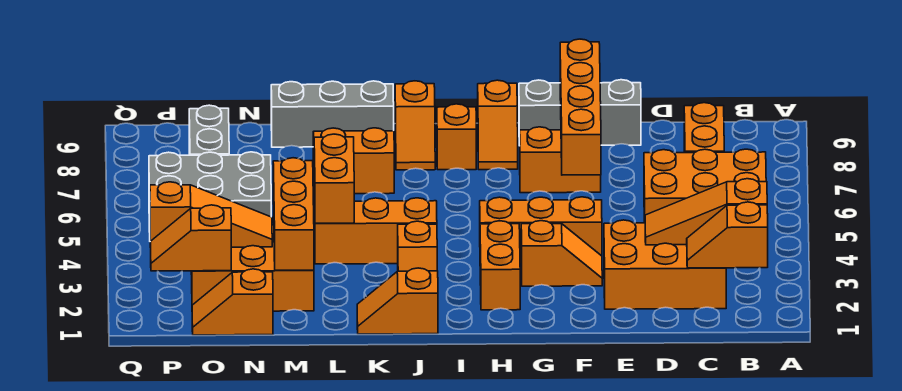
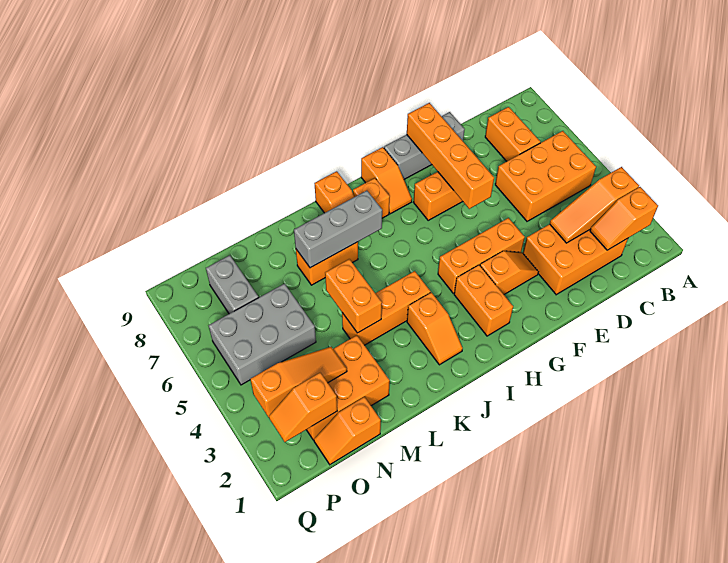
orange 1x2 slope [357,268,438,334] -> none
grey 1x3 brick [271,81,394,147] -> grey 1x3 brick moved to [294,191,382,268]
orange 1x3 brick [273,158,314,270] -> none

